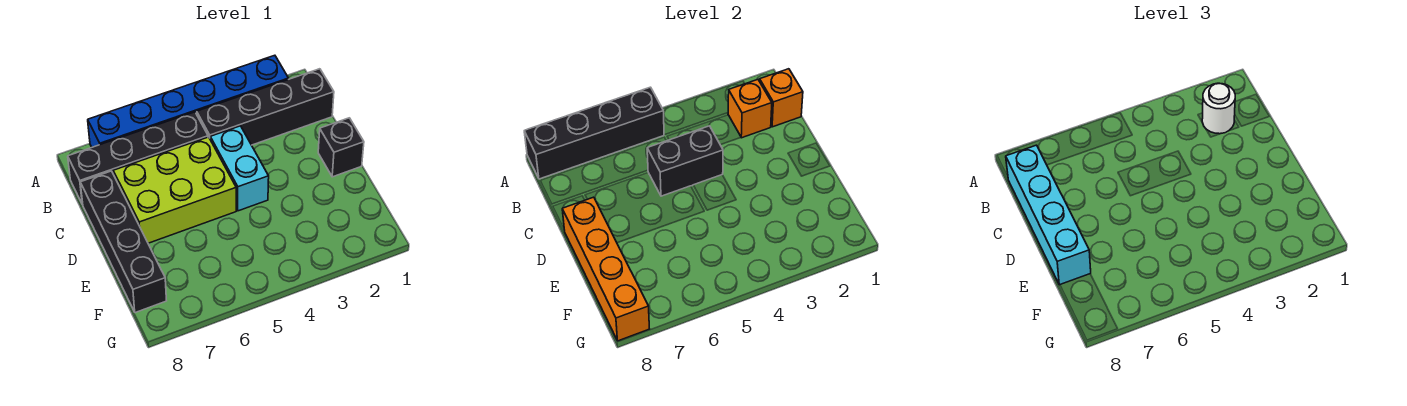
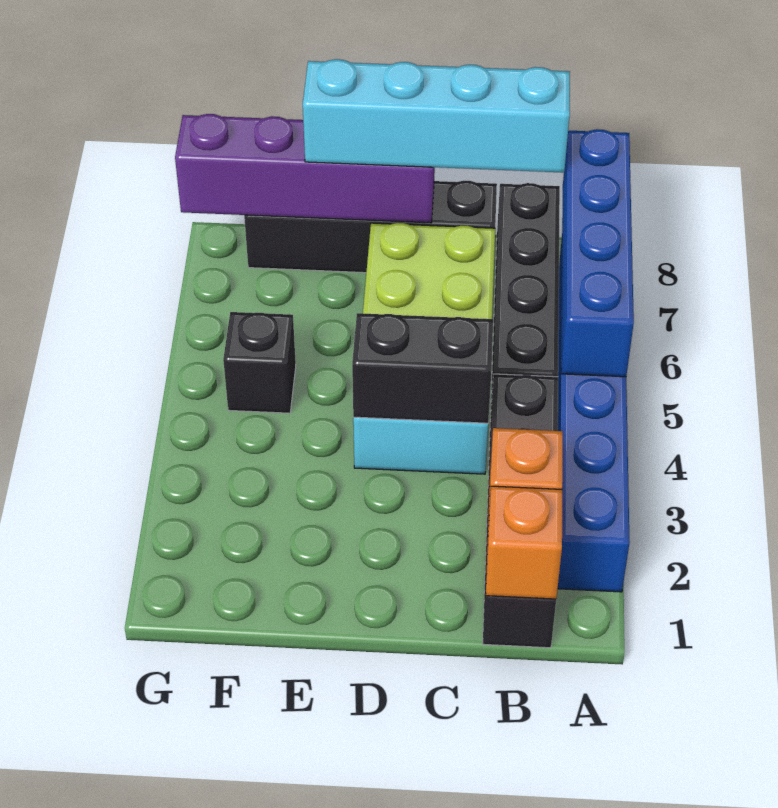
black 1x4 brick [524,87,664,179] -> blue 1x4 brick [561,129,634,377]
white 1x1 round brick [1202,83,1235,134] -> none
black 1x2 brick [647,126,723,196] -> black 1x2 brick turned to [352,313,493,423]
black 1x1 brick [318,118,364,177] -> black 1x1 brick moved to [223,312,296,413]
orange 1x4 brick [562,197,649,341] -> purple 1x4 brick [175,114,435,223]

